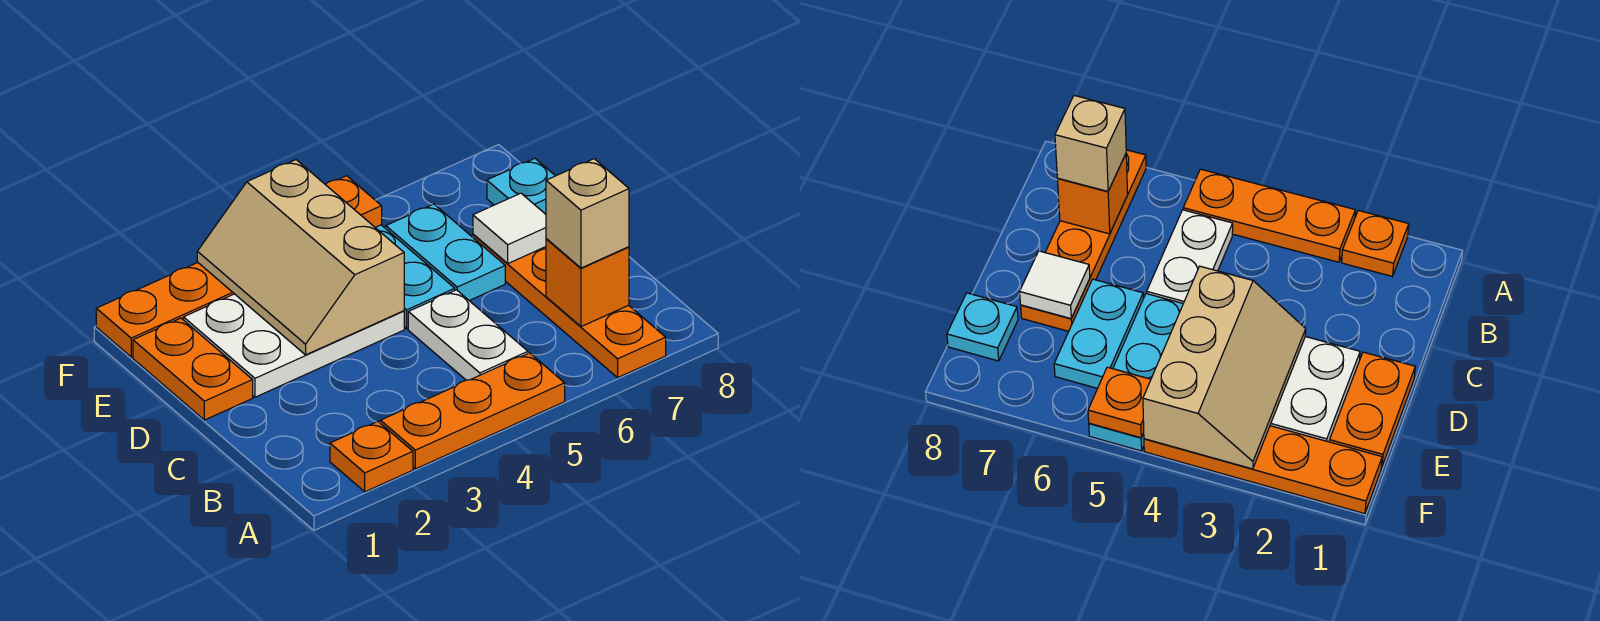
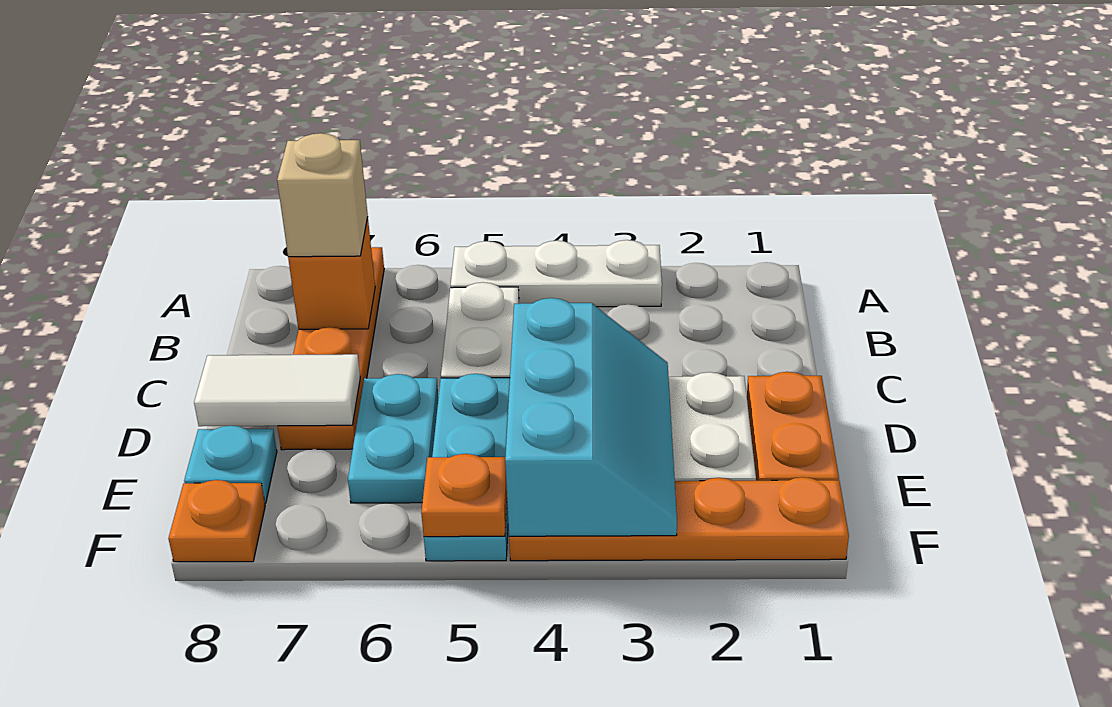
orange 1x1 plate [330,422,413,492] -> orange 1x1 plate moved to [168,480,265,562]
orange 1x3 plate [380,353,565,469] -> white 1x3 plate [450,240,662,307]
tan 2x3 slope [197,160,404,355] -> cyan 2x3 slope [505,298,677,536]
white 1x1 tile [473,193,546,263] -> white 1x2 tile [194,354,360,426]

